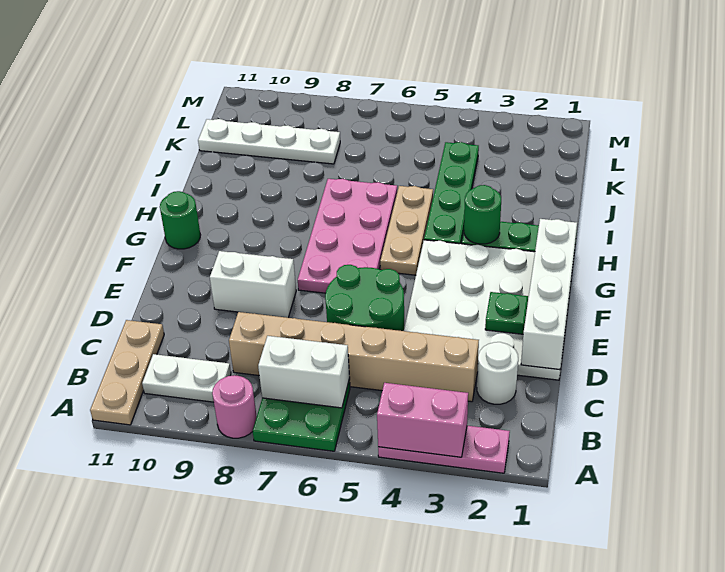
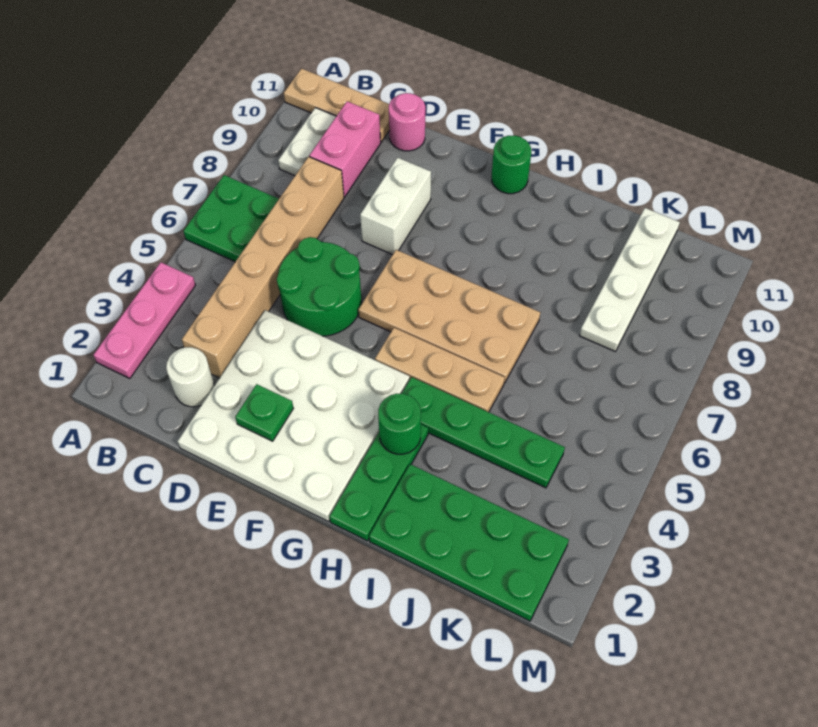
pink 1x2 brick [377,383,468,457] -> pink 1x2 brick moved to [309,101,381,197]
pink 1x1 round brick [212,375,257,438] -> pink 1x1 round brick moved to [389,93,425,151]
white 1x2 brick [258,336,350,408] -> none
white 1x4 brick [521,219,577,370] -> none
pink 2x4 plate [298,179,397,293] -> tan 2x4 plate [358,250,540,383]
none -> green 2x4 plate [369,464,569,621]

